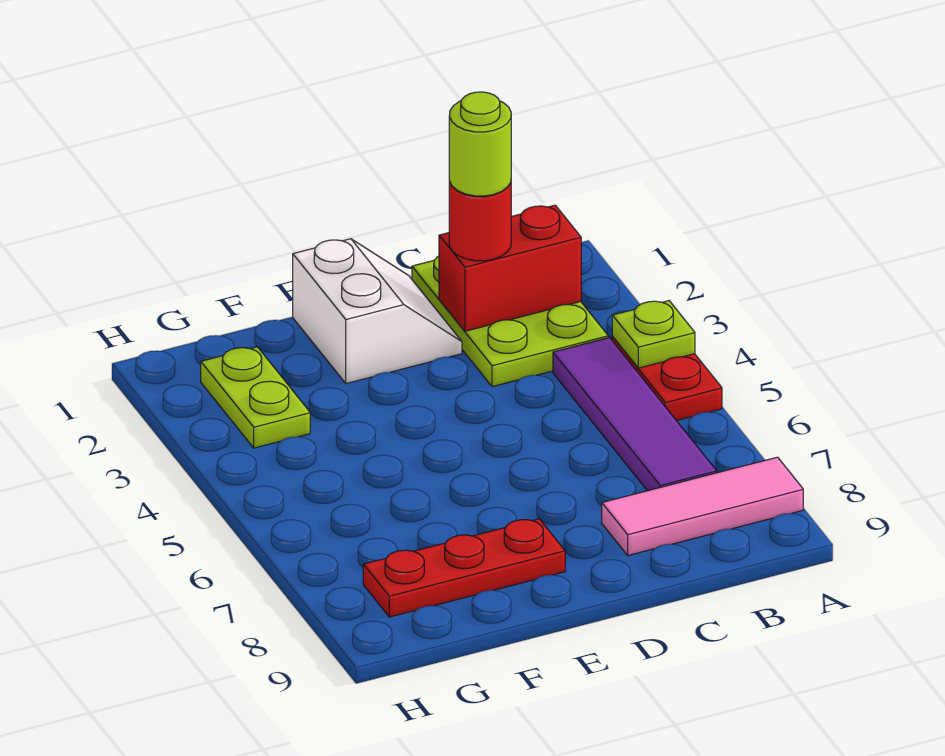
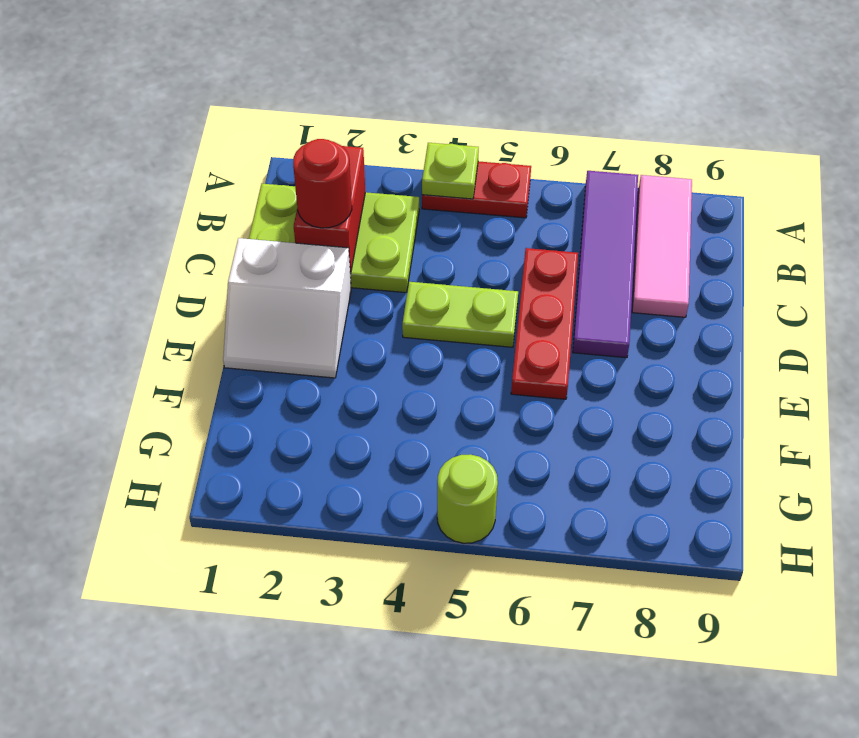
purple 1x4 tile [553,338,717,491] -> purple 1x4 tile turned to [573,171,638,358]
lime 1x1 round brick [449,92,511,196] -> lime 1x1 round brick moved to [437,454,498,543]
white 2x2 slope [293,239,462,384] -> white 2x2 slope turned to [223,238,351,378]
red 1x3 plate [363,519,565,617] -> red 1x3 plate moved to [511,248,578,399]
lime 1x2 plate [201,347,310,448] -> lime 1x2 plate moved to [402,282,518,347]

